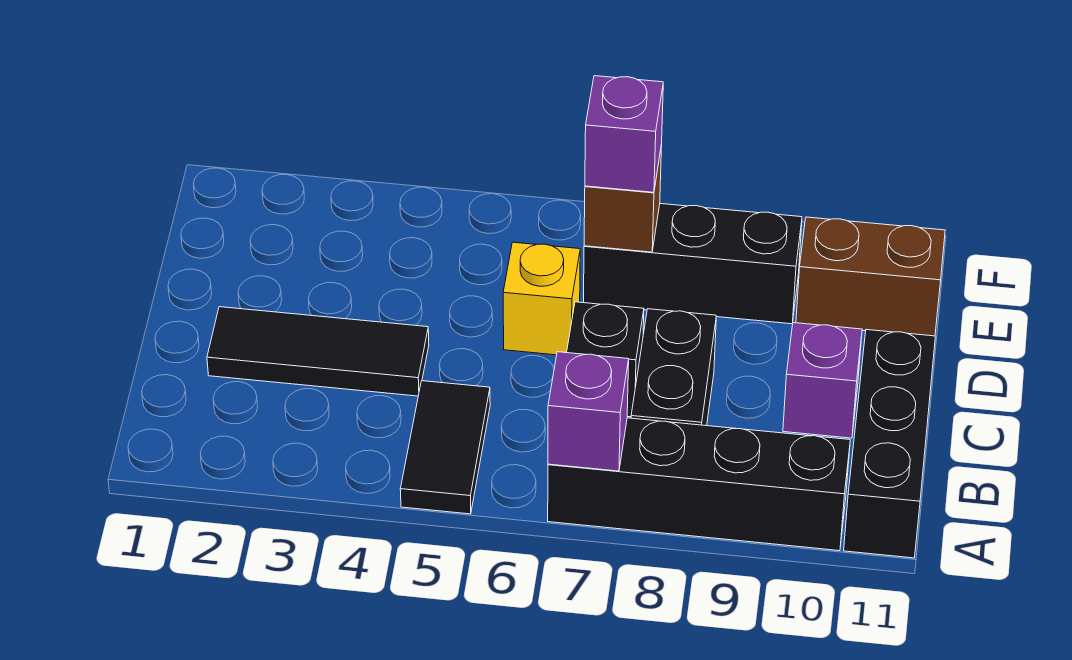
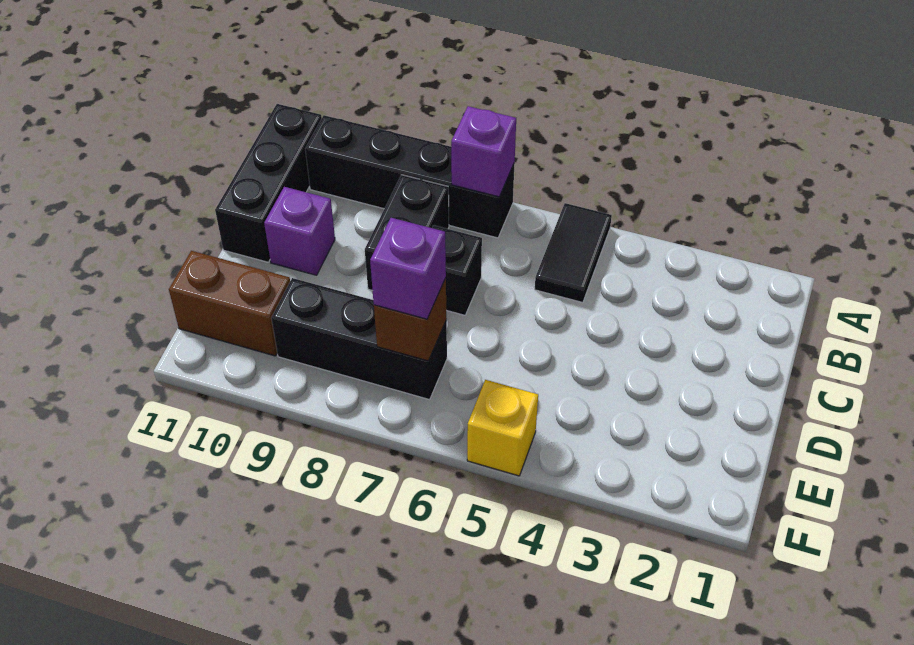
black 1x3 tile [207,307,429,396] -> none
yellow 1x1 brick [503,242,580,355] -> yellow 1x1 brick moved to [467,380,538,476]

